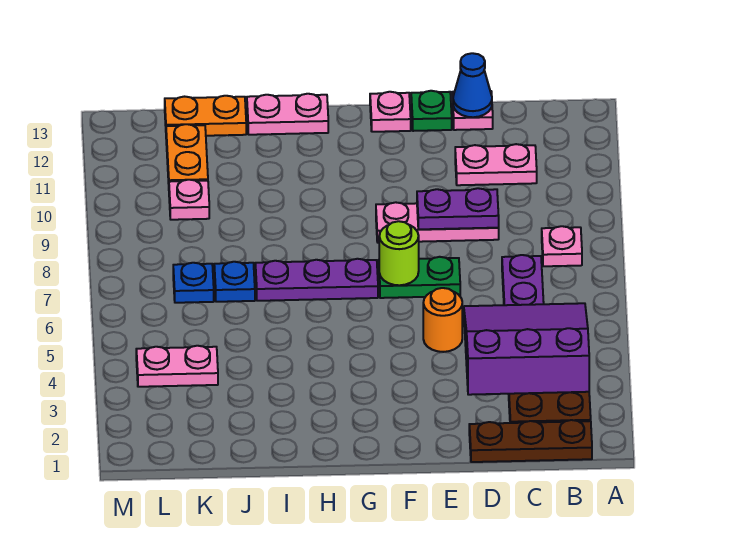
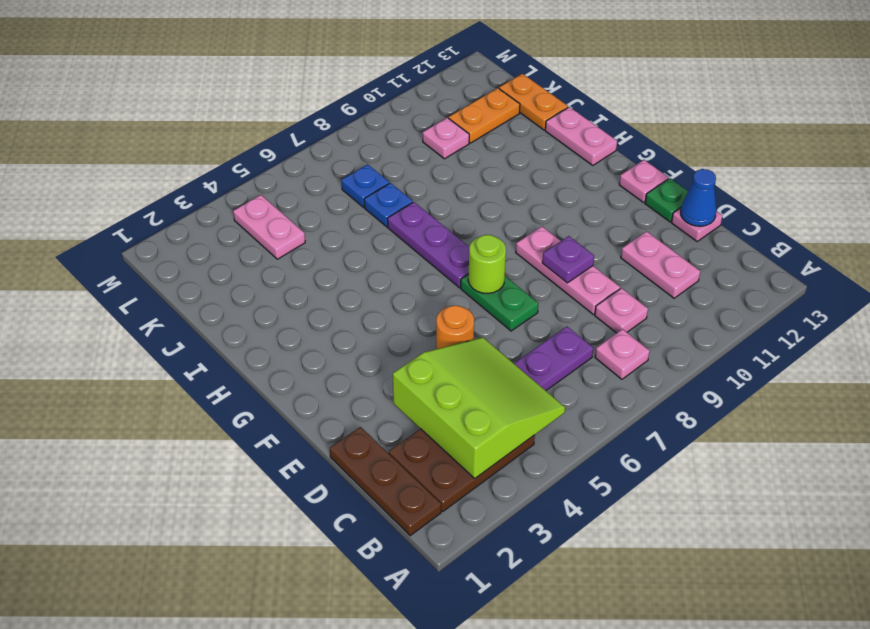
purple 3x3 slope [464,303,589,395] -> lime 3x3 slope [393,337,565,478]
none -> pink 1x1 plate [595,288,648,333]
purple 1x2 plate [417,188,499,229] -> purple 1x1 plate [542,236,594,283]

